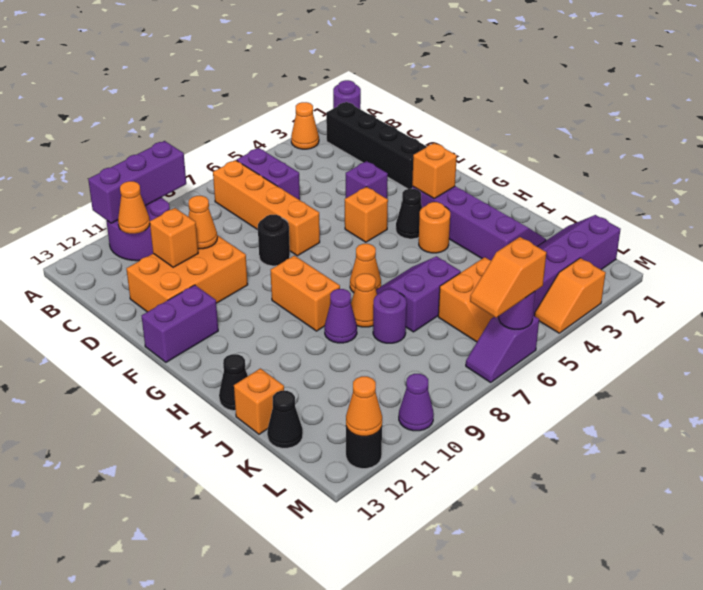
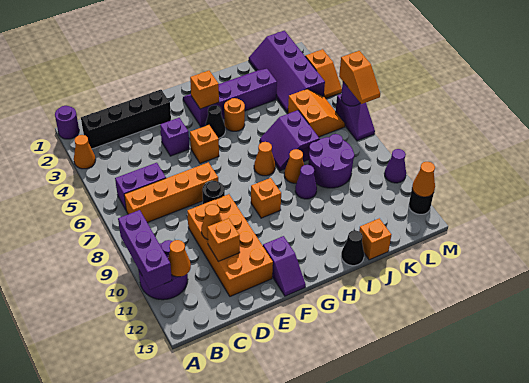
orange 2x3 brick [126,235,248,312] -> orange 2x4 brick [187,194,273,296]
purple 1x2 brick [142,285,218,362] -> purple 1x2 slope [263,236,306,296]
orange 1x2 brick [271,256,340,331] -> orange 1x1 brick [251,178,281,218]
purple 1x1 round brick [373,289,406,343] -> purple 2x2 round brick [308,134,354,188]
black 1x1 cone [267,391,303,448] -> none

